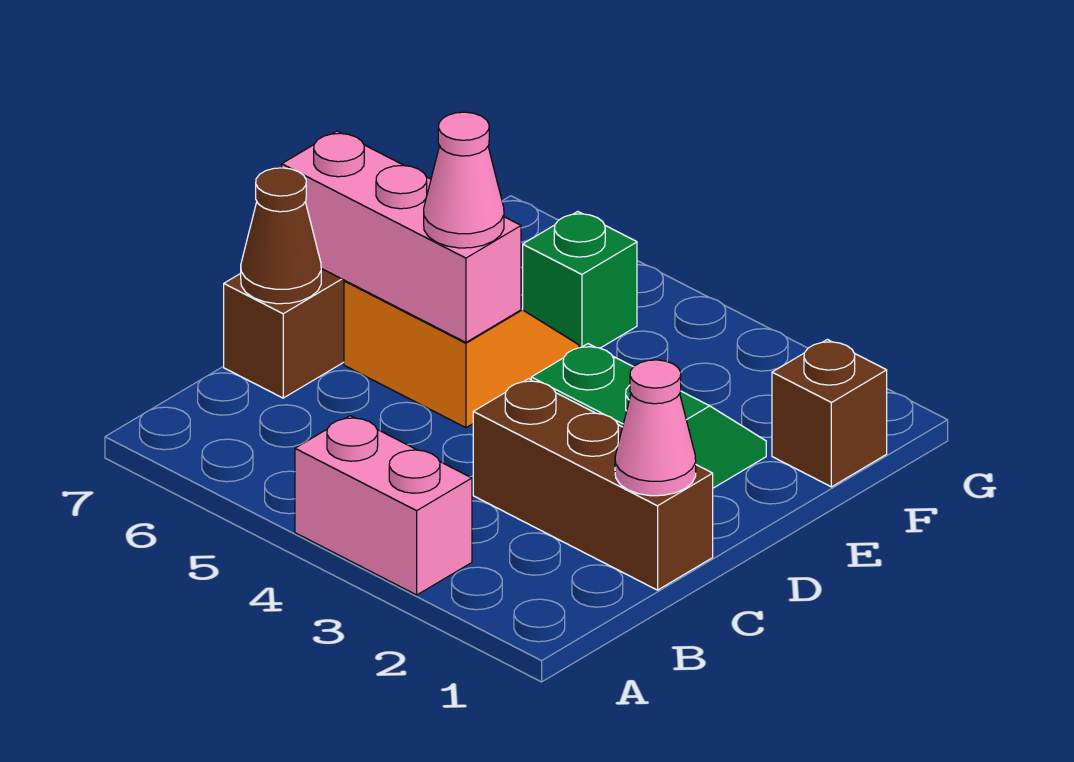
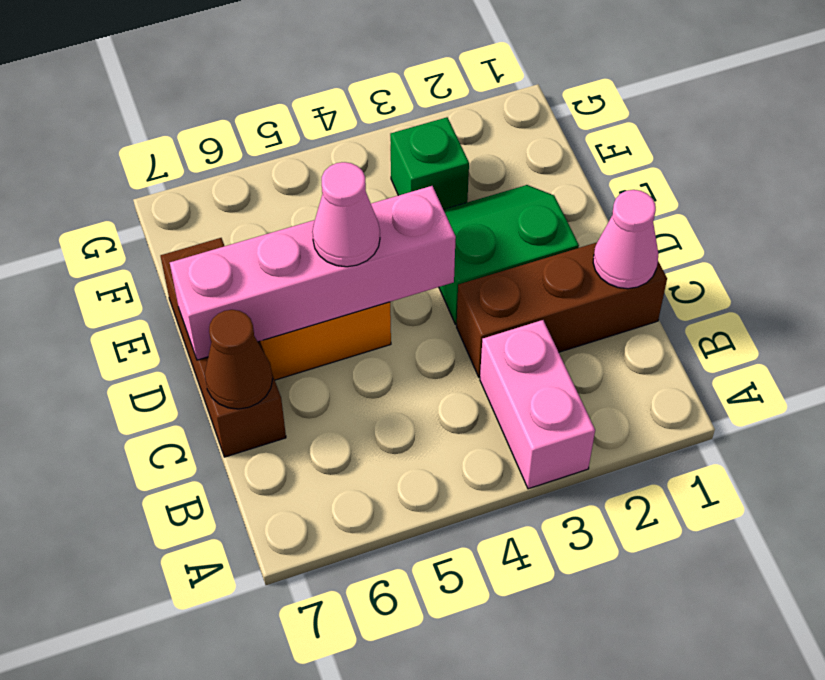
pink 1x2 brick [295,416,472,595] -> pink 1x2 brick turned to [480,320,595,489]
pink 1x3 brick [282,131,521,342] -> pink 1x4 brick [170,186,456,360]
brown 1x1 brick [772,339,887,487] -> none
green 1x1 brick [523,212,637,348] -> green 1x1 brick moved to [390,117,469,209]

